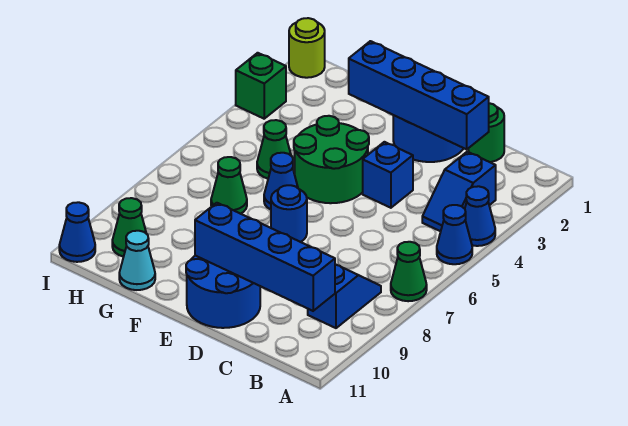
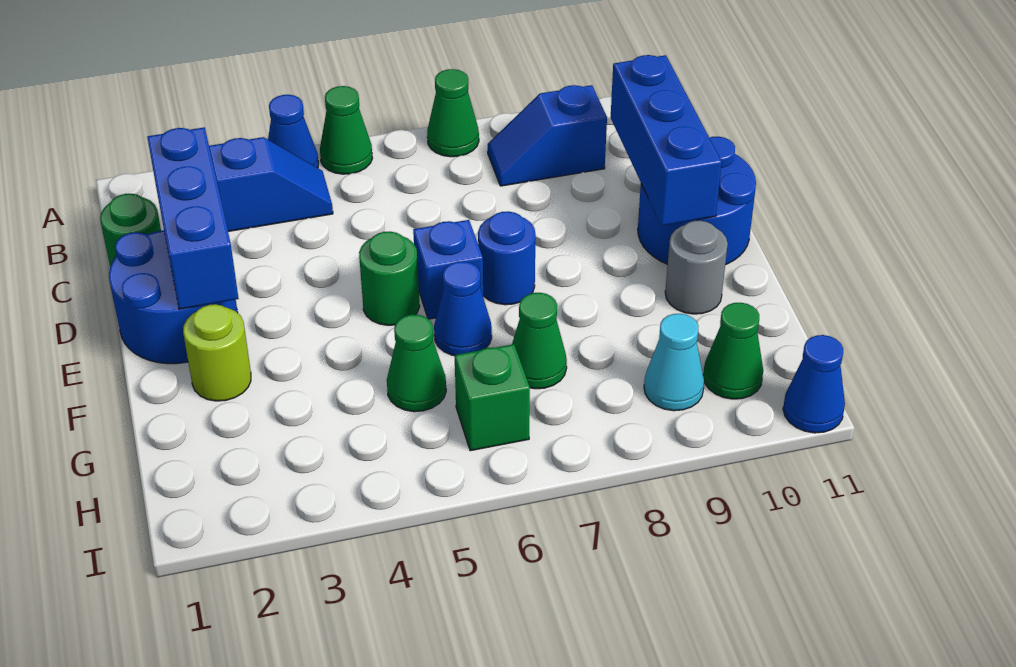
blue 1x1 cone [437,205,472,264] -> green 1x1 cone [320,86,372,174]
blue 1x4 brick [195,203,335,311] -> blue 1x3 brick [611,55,722,226]
blue 1x4 brick [349,41,489,149] -> blue 1x3 brick [147,127,239,309]
blue 1x1 brick [363,142,413,208] -> blue 1x1 brick moved to [413,220,483,319]
green 2x2 round brick [294,116,369,203] -> green 1x1 round brick [359,232,420,325]
none -> grey 1x1 round brick [665,221,728,314]
cyan 1x1 cone [119,231,155,290] -> cyan 1x1 cone moved to [644,314,704,411]
lime 1x1 round brick [289,18,325,78] -> lime 1x1 round brick moved to [183,304,251,401]
green 1x1 brick [236,53,286,119] -> green 1x1 brick moved to [455,344,530,451]

